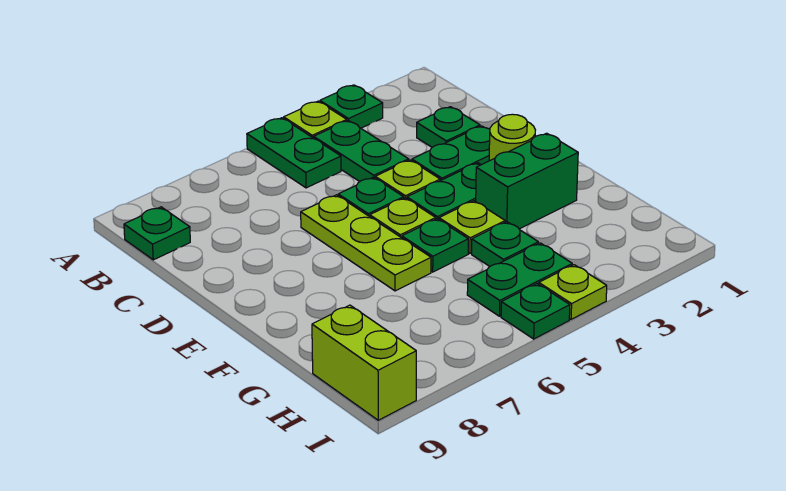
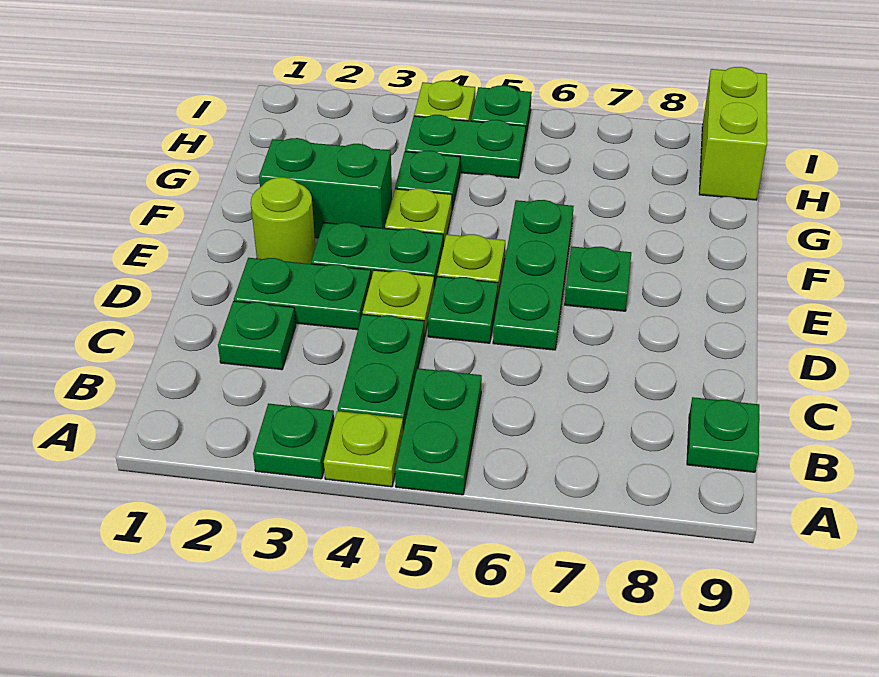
lime 1x3 plate [301,195,431,291] -> green 1x3 plate [493,200,574,350]
green 1x1 plate [402,219,468,272] -> green 1x1 plate moved to [565,247,631,311]

